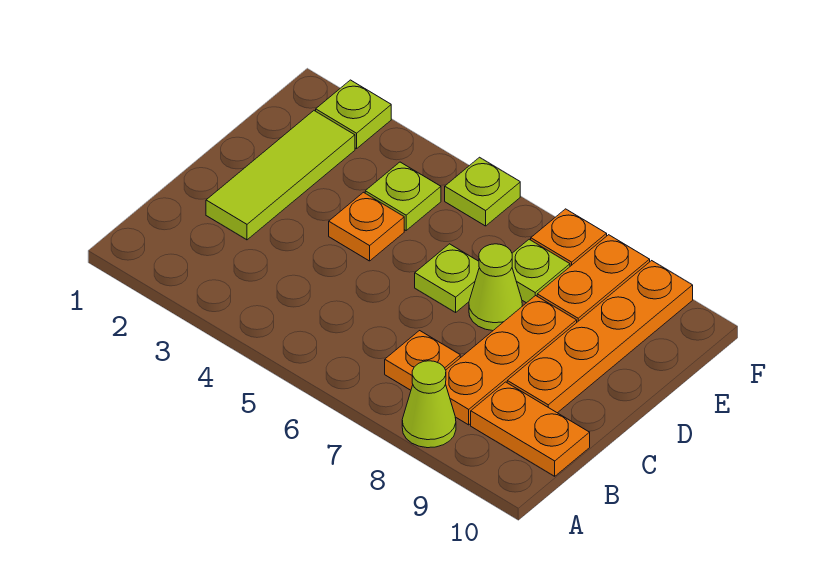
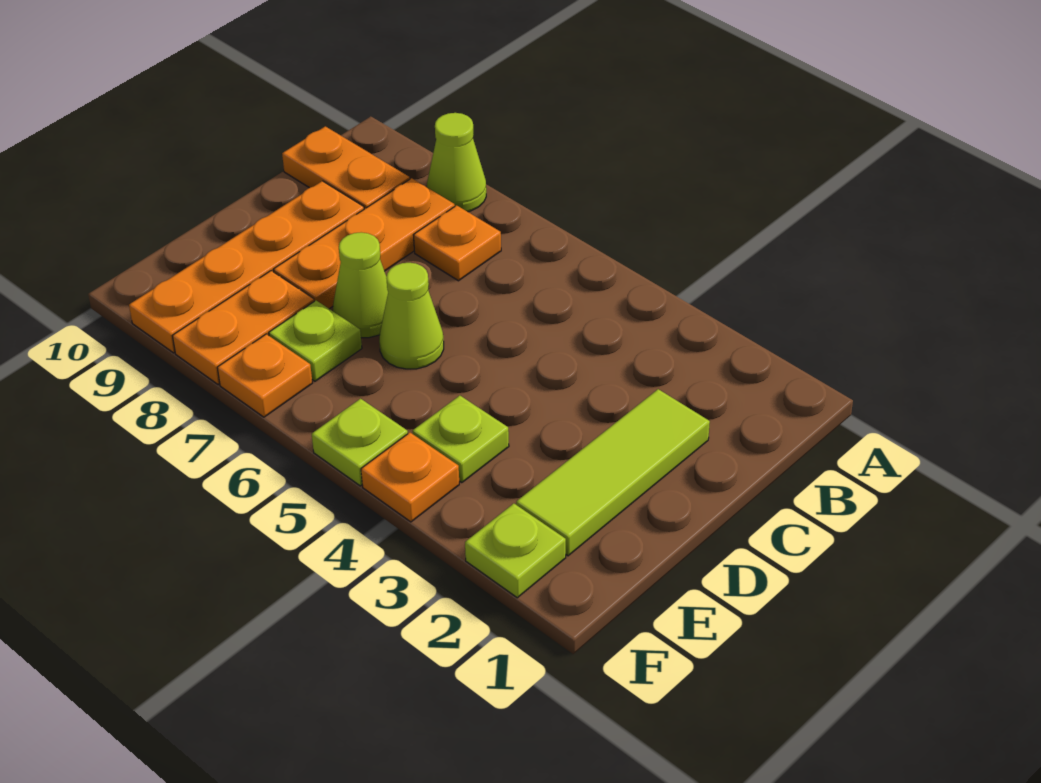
orange 1x1 plate [329,192,404,261] -> orange 1x1 plate moved to [361,433,459,522]
lime 1x1 plate [415,244,479,312] -> lime 1x1 cone [379,263,444,369]

